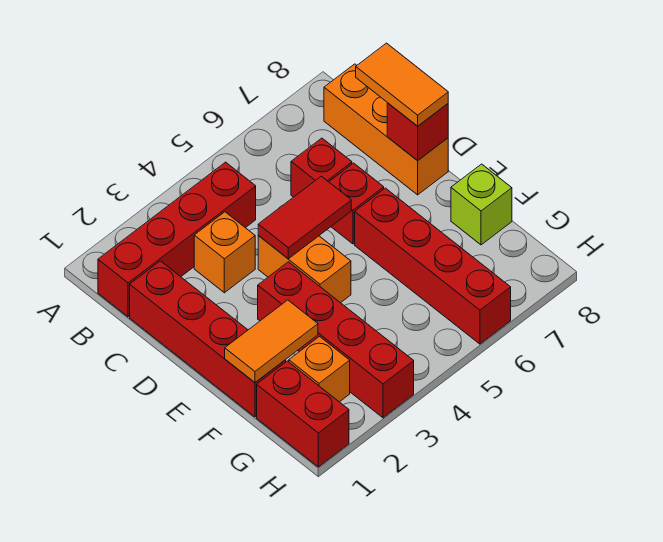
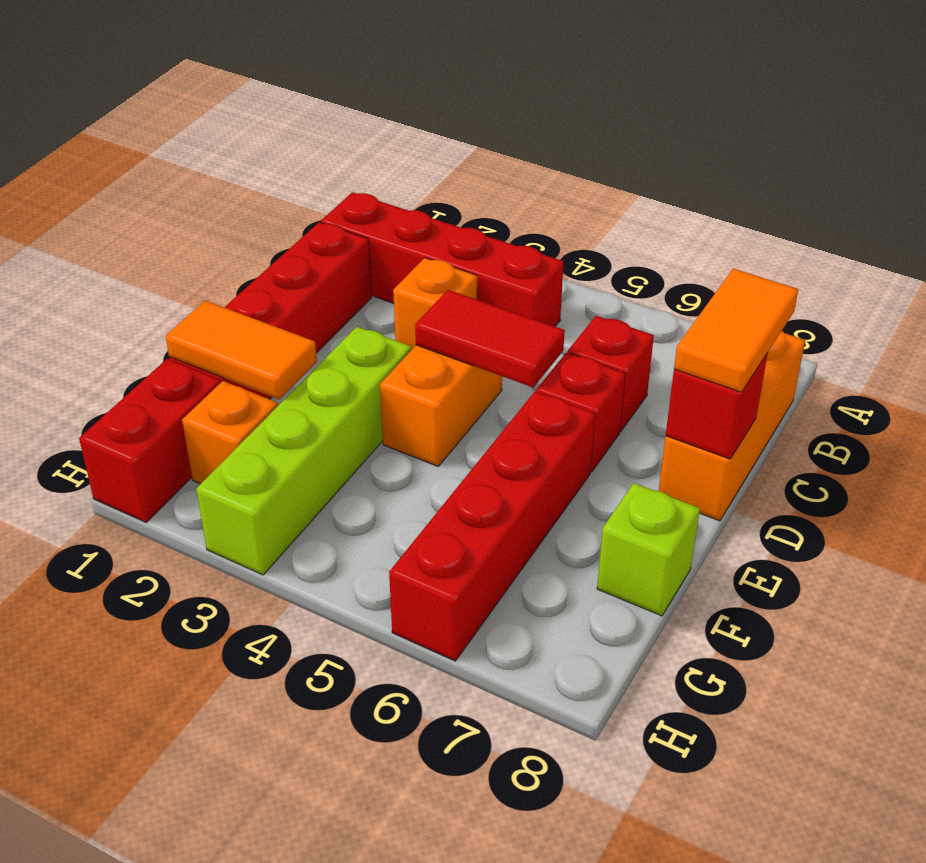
red 1x4 brick [258,262,414,418] -> lime 1x4 brick [196,327,411,575]

